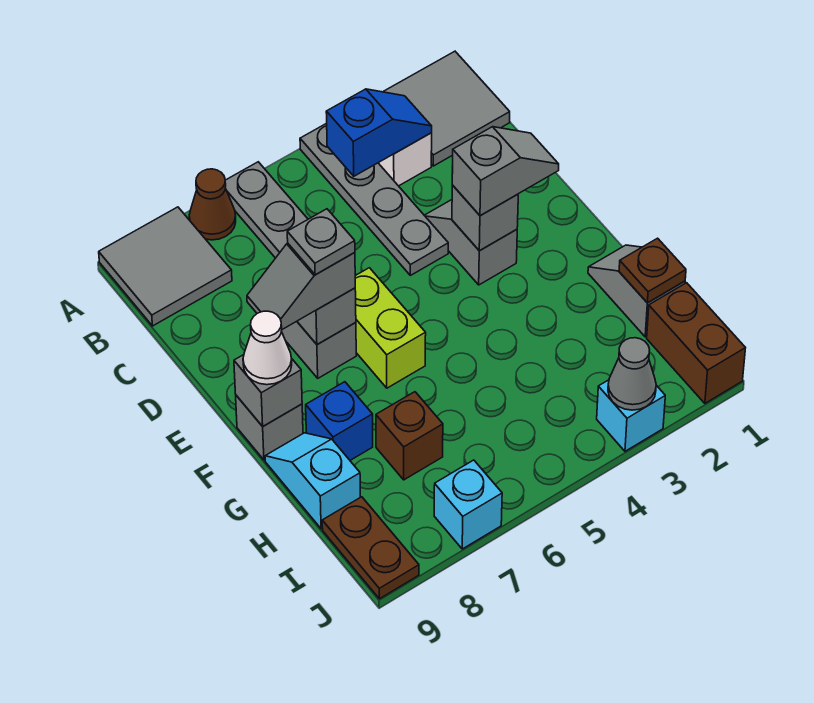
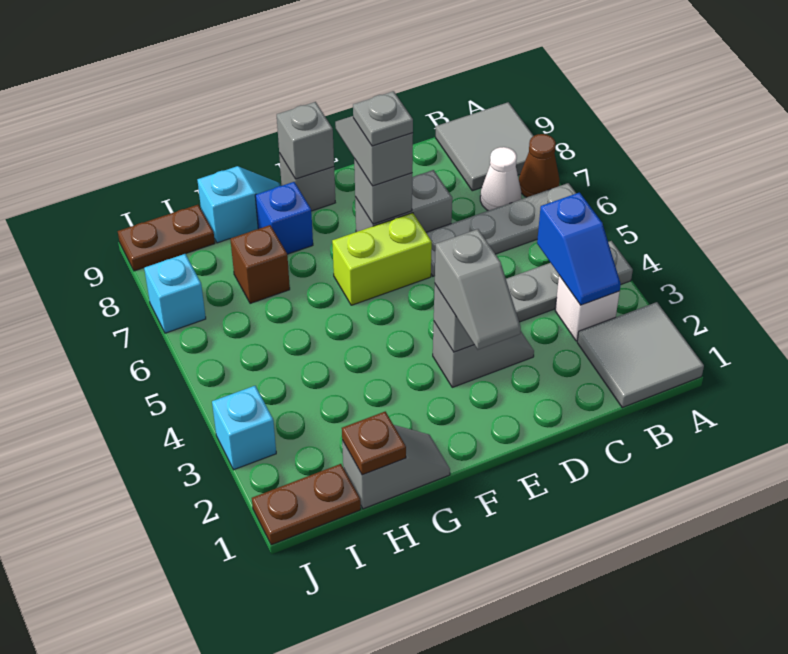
white 1x1 cone [243,311,292,385] -> white 1x1 cone moved to [480,147,521,211]
brown 1x2 brick [647,283,745,403] -> brown 1x2 plate [252,464,361,545]
grey 1x1 cone [608,338,656,410] -> none

